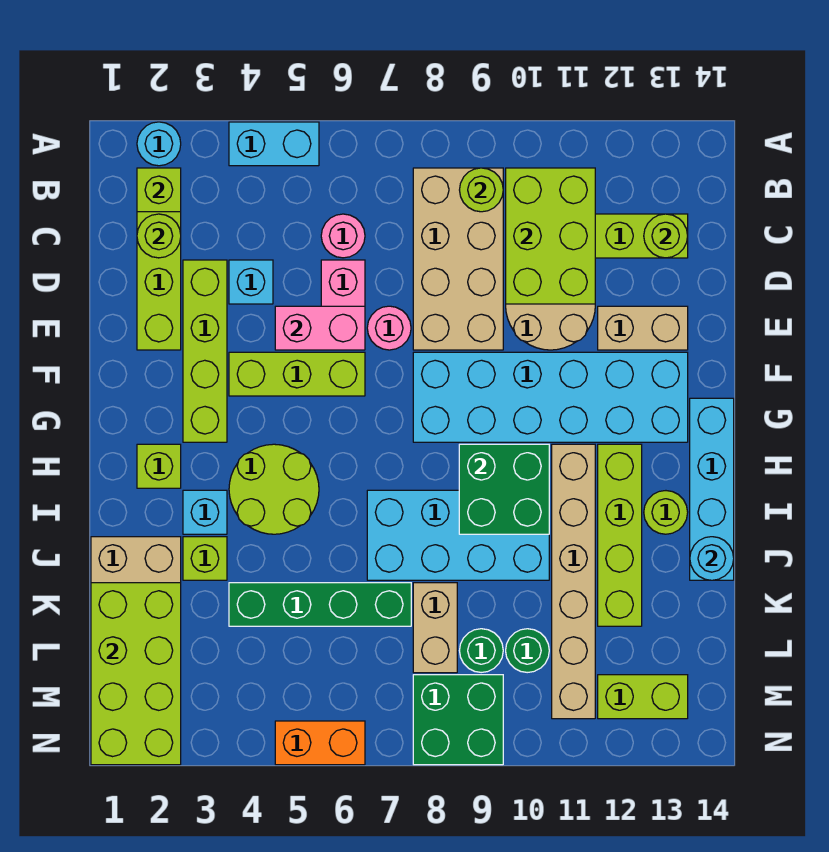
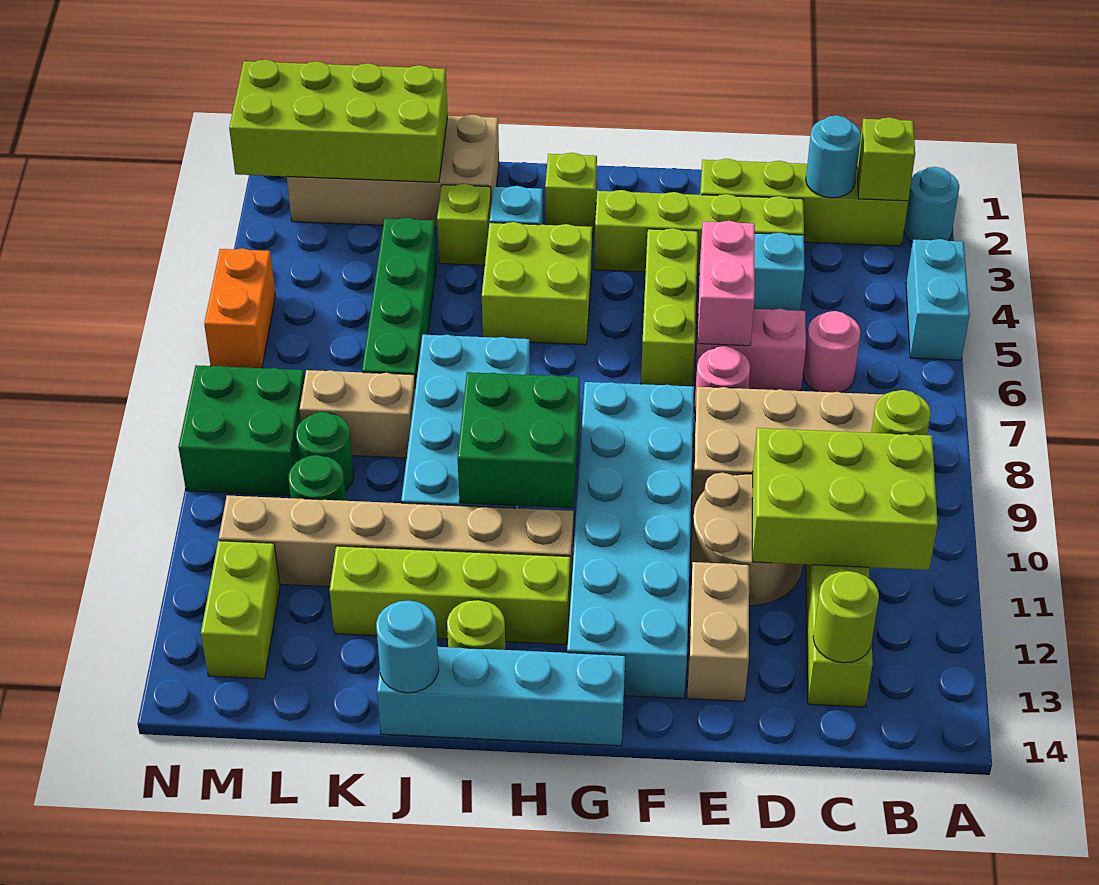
lime 1x1 round brick [137,214,181,258] -> cyan 1x1 round brick [806,115,861,198]
lime 2x2 round brick [229,444,319,534] -> lime 2x2 brick [482,222,592,345]

